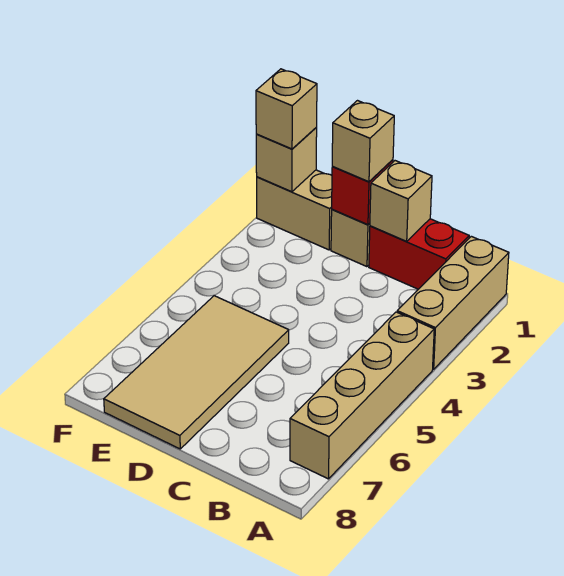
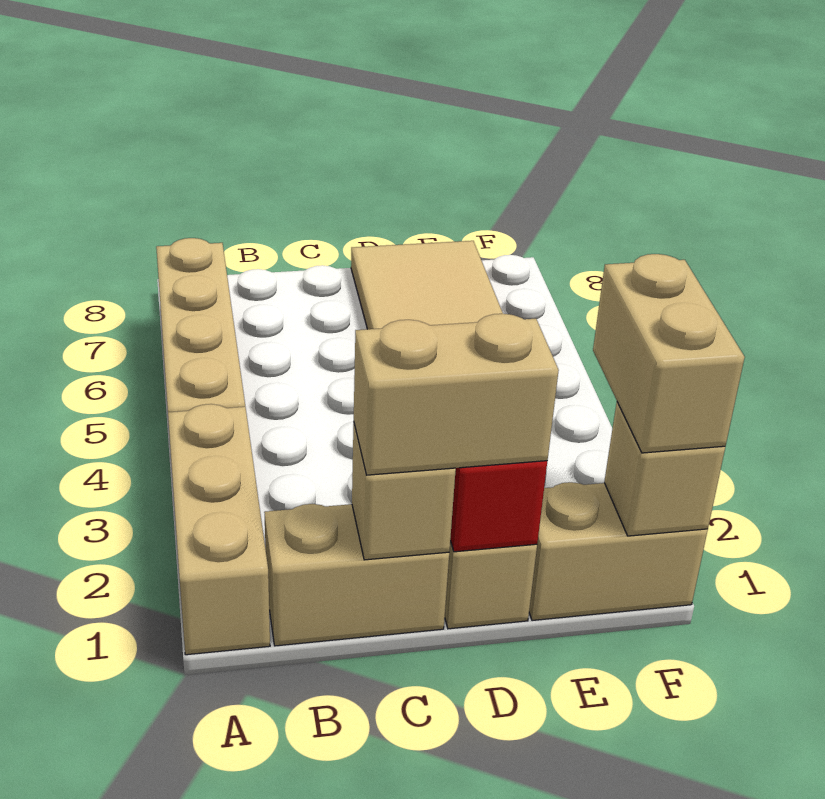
red 1x2 brick [369,219,469,289] -> tan 1x2 brick [264,504,449,646]
tan 1x1 brick [332,101,394,182] -> tan 1x2 brick [354,314,559,475]
tan 1x1 brick [256,69,317,149] -> tan 1x2 brick [593,254,745,453]

